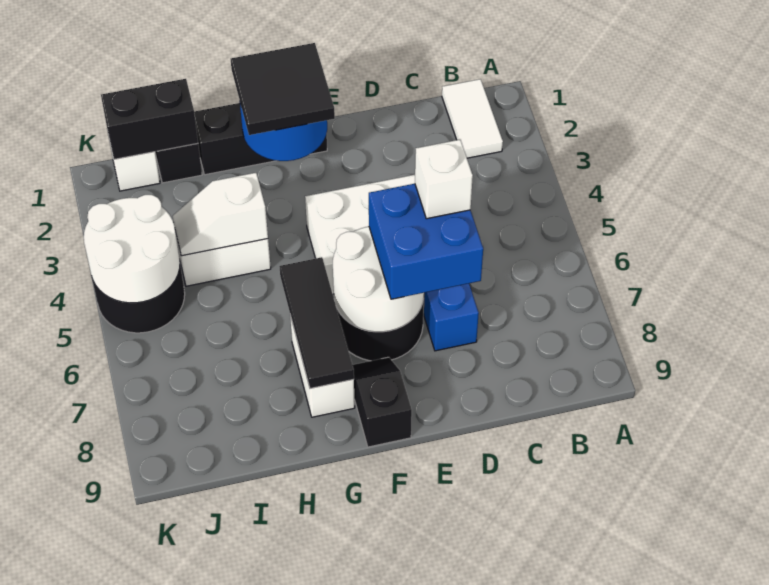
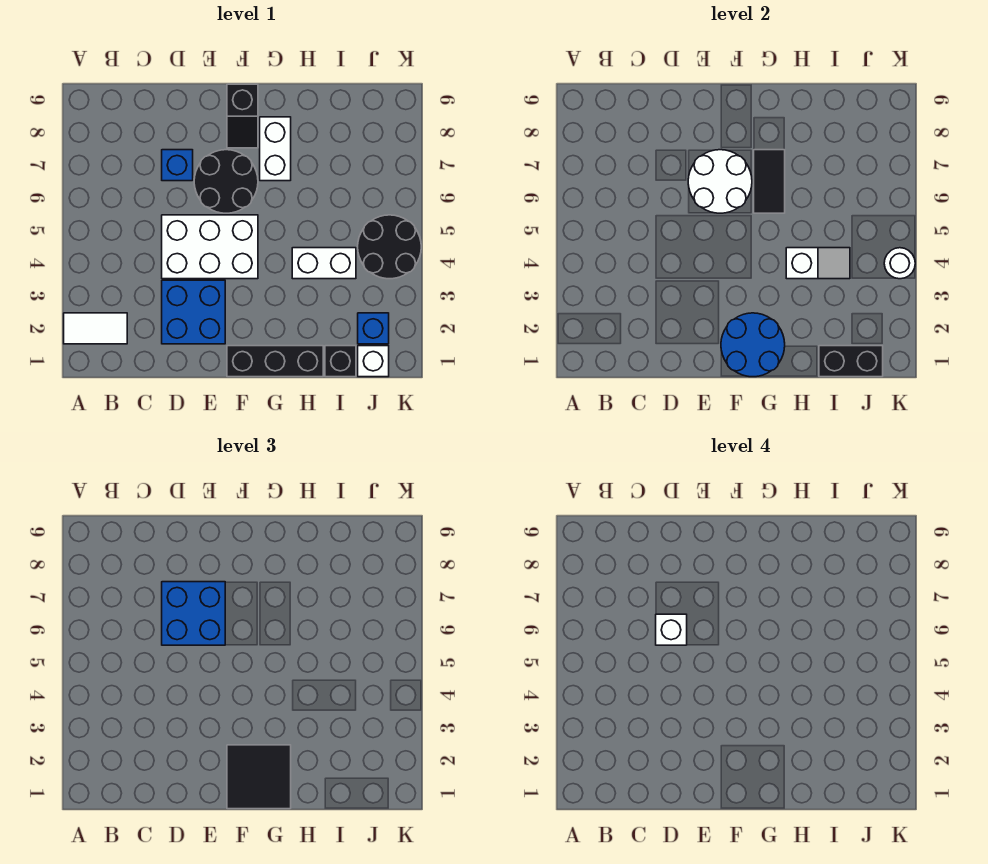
white 1x2 tile [442,79,503,158] -> white 1x2 tile turned to [64,313,127,344]
none -> blue 2x2 brick [162,280,225,344]
black 1x3 tile [280,257,354,389] -> black 1x2 tile [754,150,785,213]
none -> blue 1x1 brick [358,313,389,344]
white 2x2 round brick [84,195,180,303] -> white 1x1 round brick [884,248,915,279]

